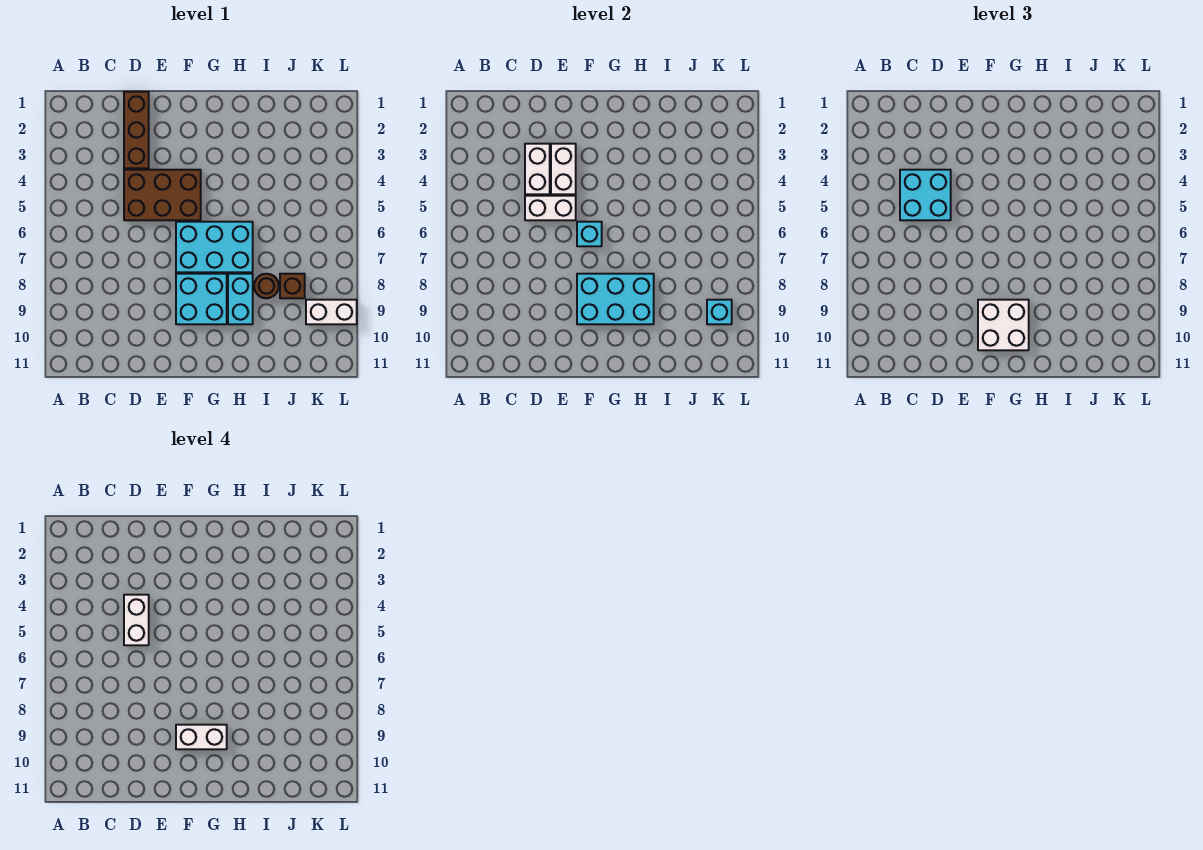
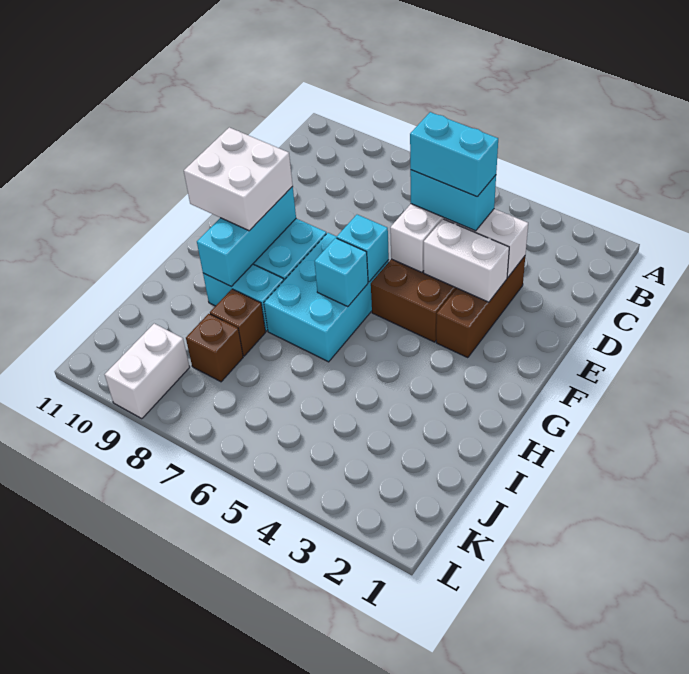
cyan 2x2 brick [900,170,951,220] -> cyan 1x2 brick [410,170,496,231]
brown 1x3 brick [124,92,149,168] -> brown 1x3 brick turned to [436,256,525,358]
white 1x2 brick [124,595,149,645] -> cyan 1x2 brick [410,112,498,197]
cyan 2x3 brick [577,274,654,324] -> cyan 1x3 brick [197,187,296,286]
white 1x2 brick [176,725,227,749] -> none
brown 1x1 round brick [254,274,279,298] -> brown 1x1 brick [210,289,266,356]
cyan 1x1 brick [707,300,732,324] -> cyan 1x1 brick moved to [314,238,368,307]

